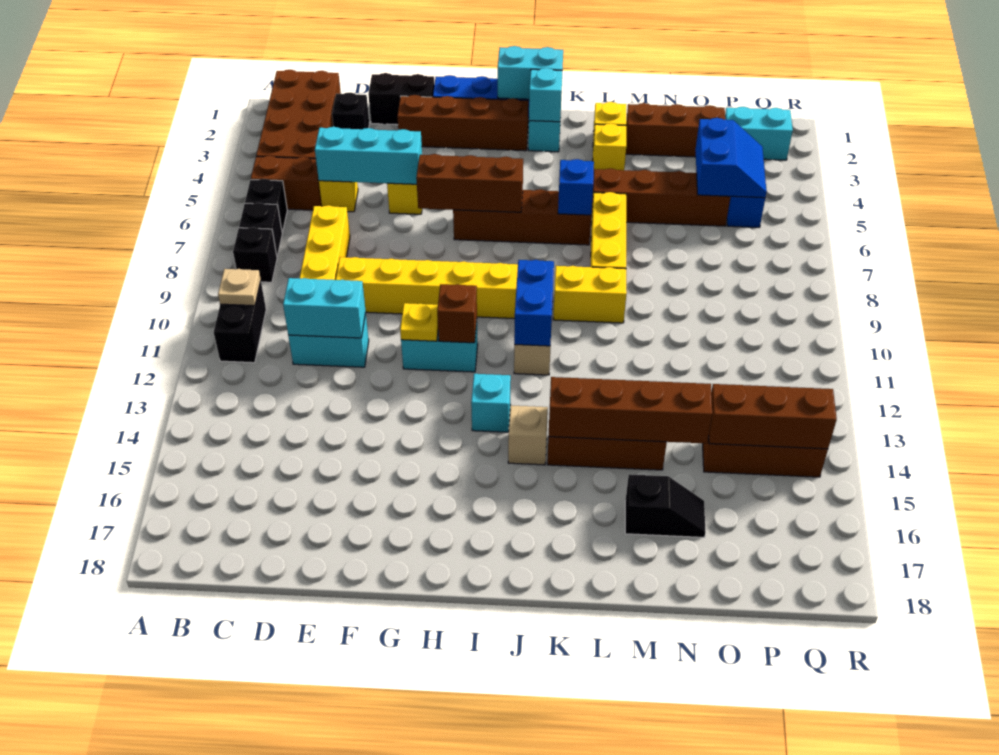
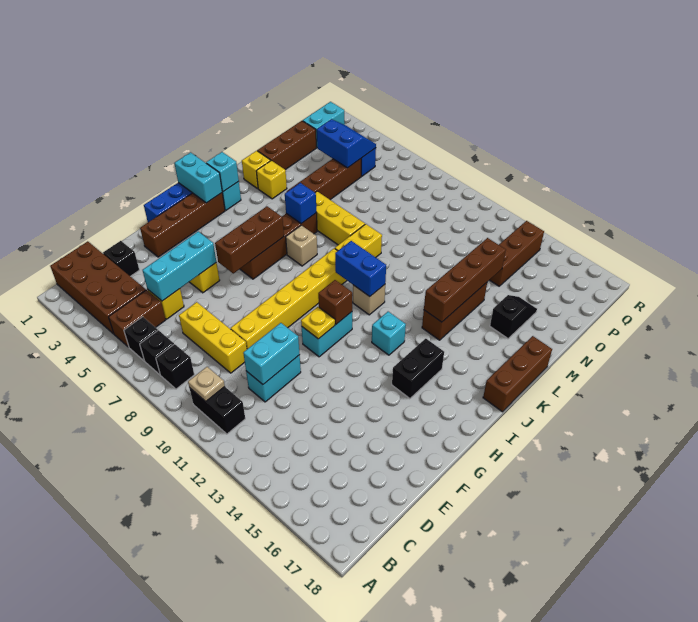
black 1x2 brick [368,73,434,125] -> black 1x2 brick moved to [392,339,444,398]
cyan 1x2 brick [498,46,563,100] -> cyan 1x2 brick turned to [174,152,222,203]
tan 1x1 brick [508,405,548,465] -> tan 1x1 brick moved to [286,225,317,266]
brown 1x3 brick [709,384,837,449] -> brown 1x3 brick moved to [483,336,552,412]

